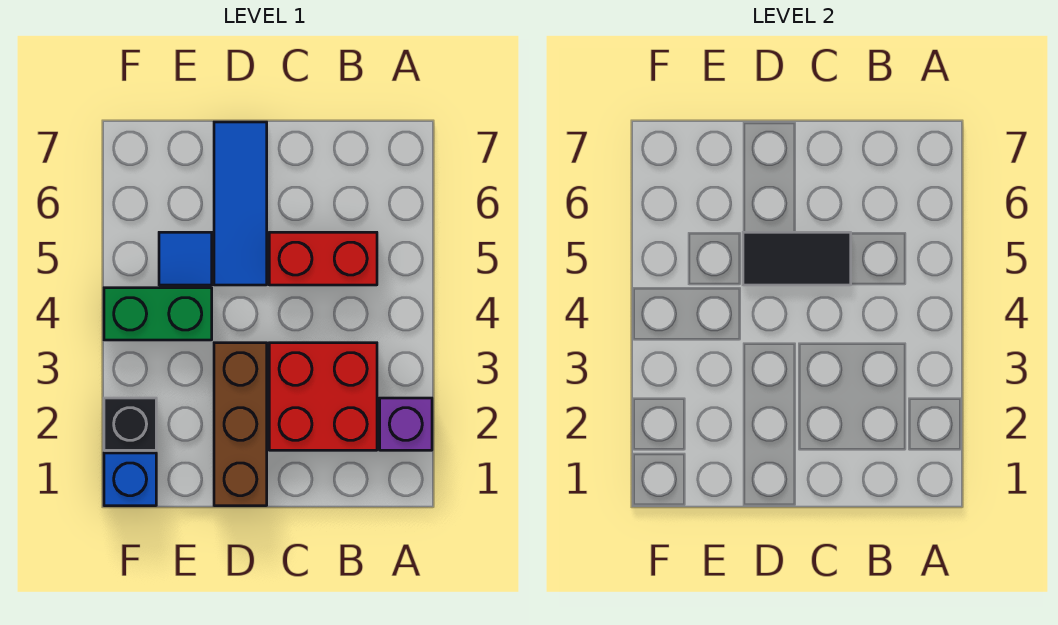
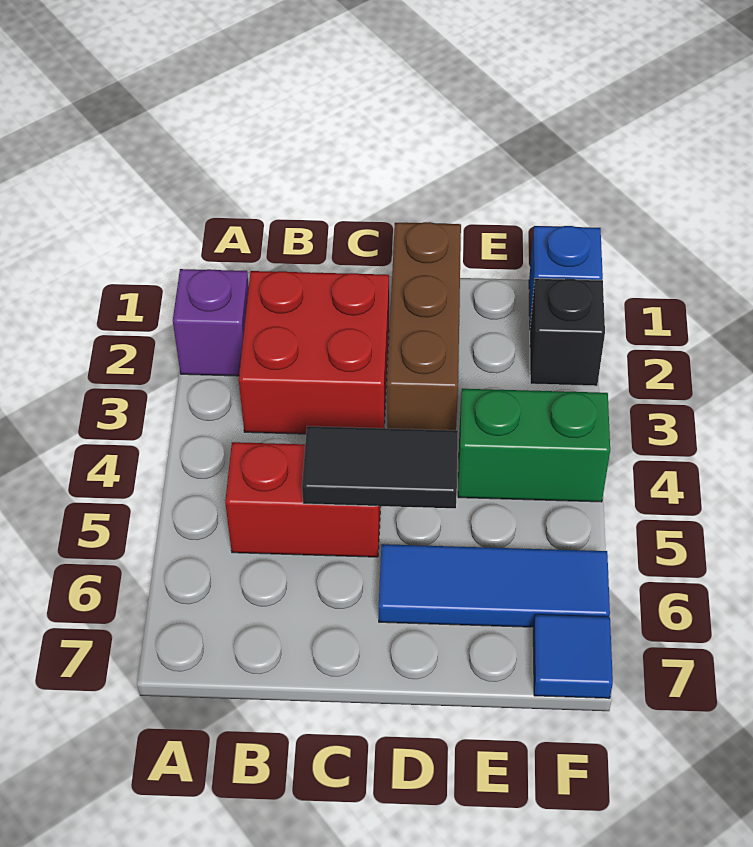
blue 1x3 tile [214,122,267,285] -> blue 1x3 tile turned to [379,544,610,627]
blue 1x1 tile [159,232,212,285] -> blue 1x1 tile moved to [533,615,613,698]

